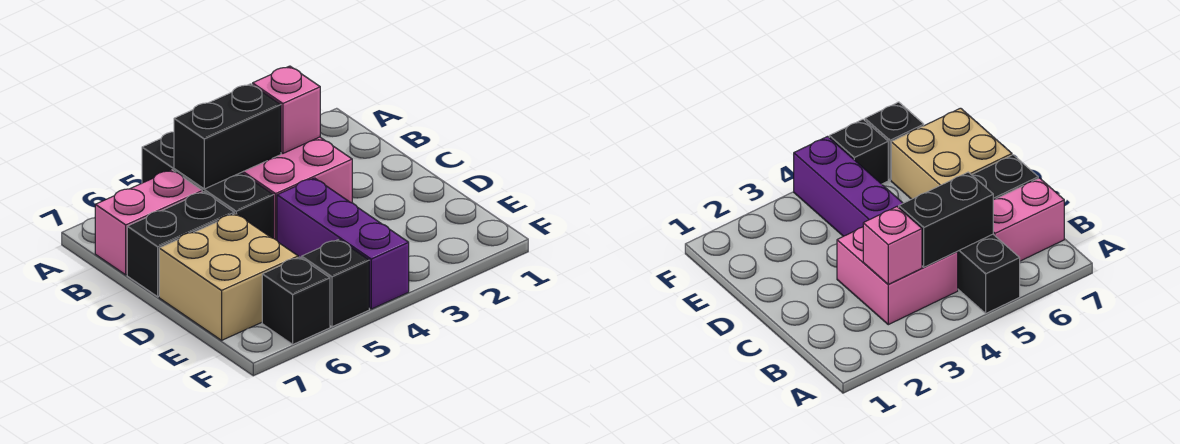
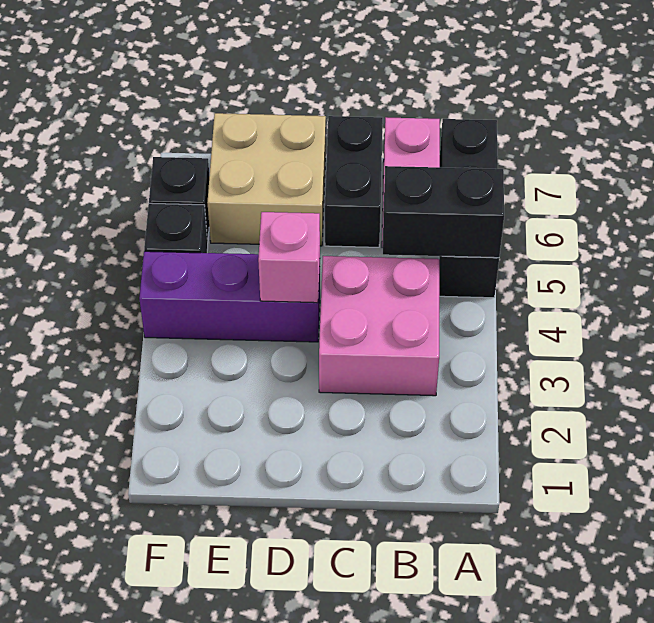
black 1x3 brick [142,132,274,238] -> black 1x3 brick turned to [439,119,499,298]
pink 1x1 brick [253,66,320,153] -> pink 1x1 brick moved to [258,212,320,303]
black 1x2 brick [174,84,281,189] -> black 1x2 brick turned to [383,166,504,258]

